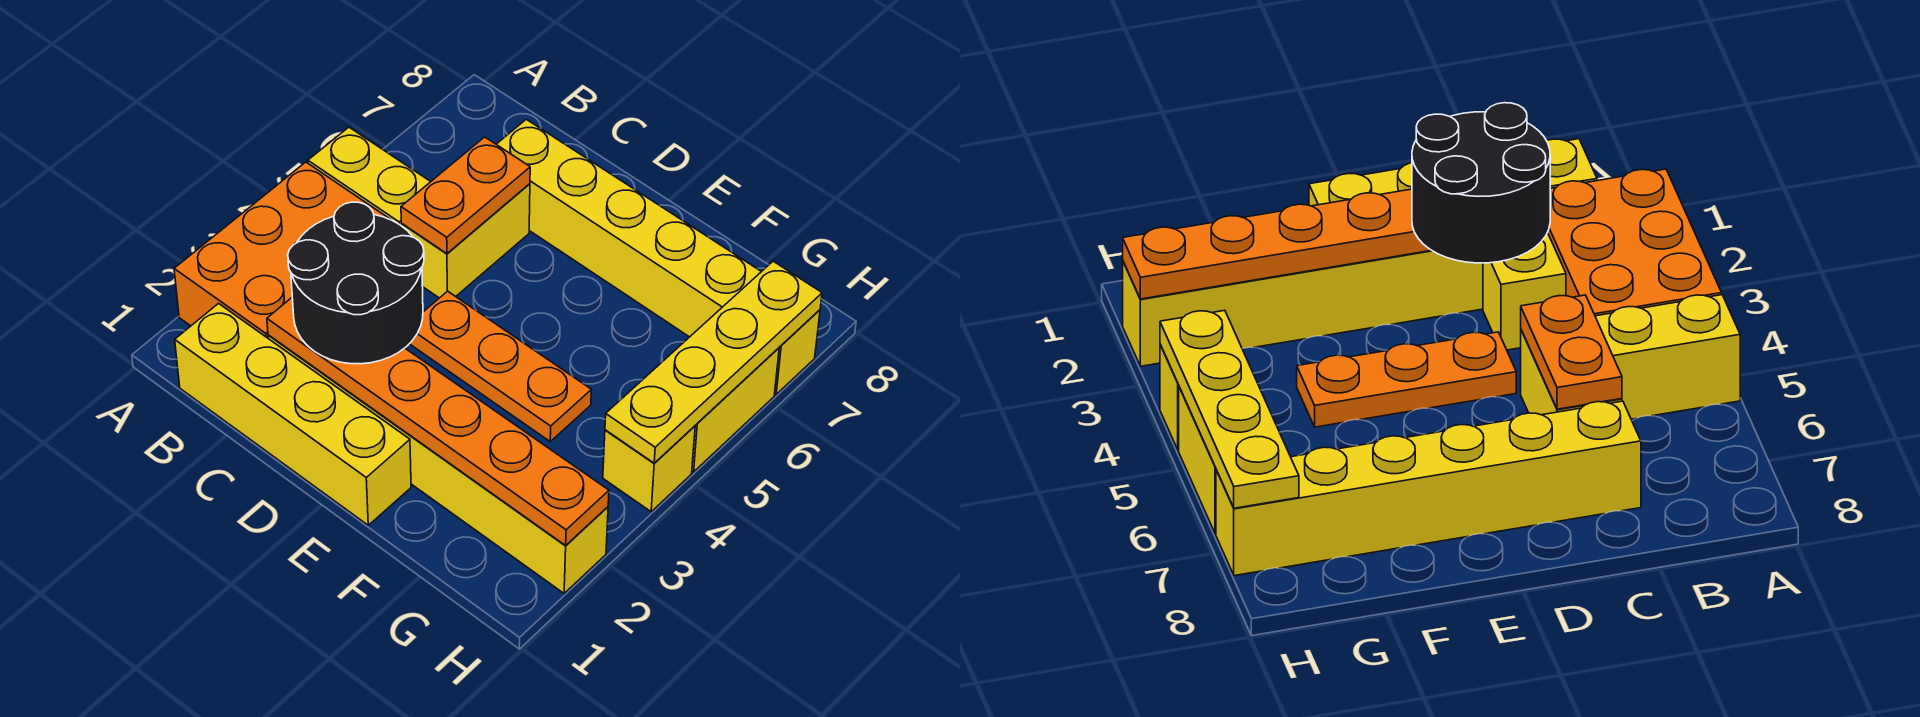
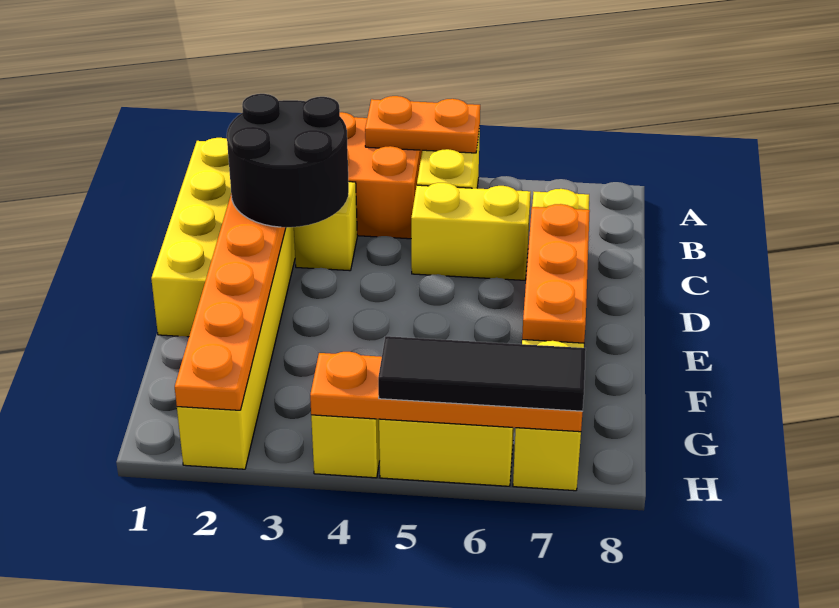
orange 1x2 plate [401,137,530,254] -> orange 1x2 plate moved to [365,96,480,153]
orange 1x3 plate [410,291,591,441] -> orange 1x3 plate moved to [522,204,590,343]
yellow 1x4 plate [605,261,822,463] -> orange 1x4 plate [310,352,583,432]
none -> black 1x3 tile [378,336,586,411]

